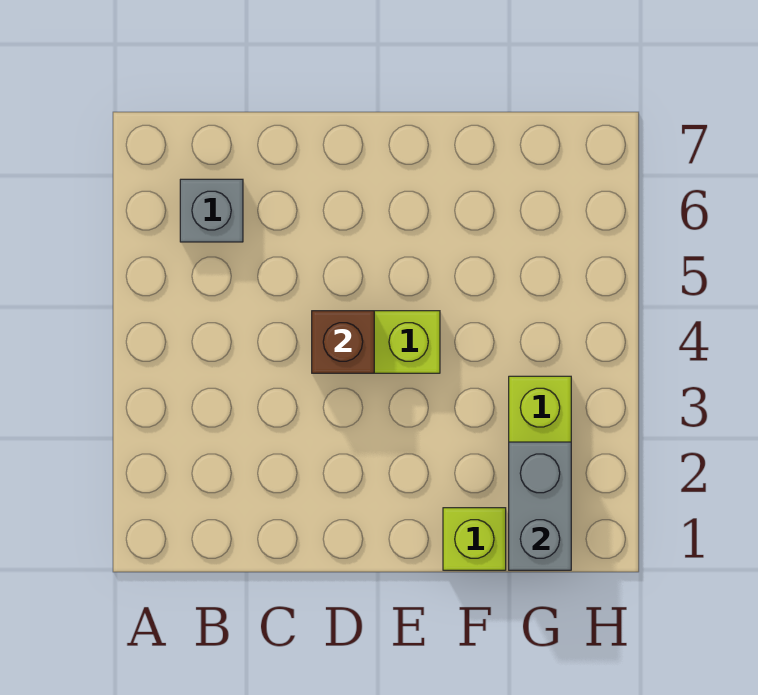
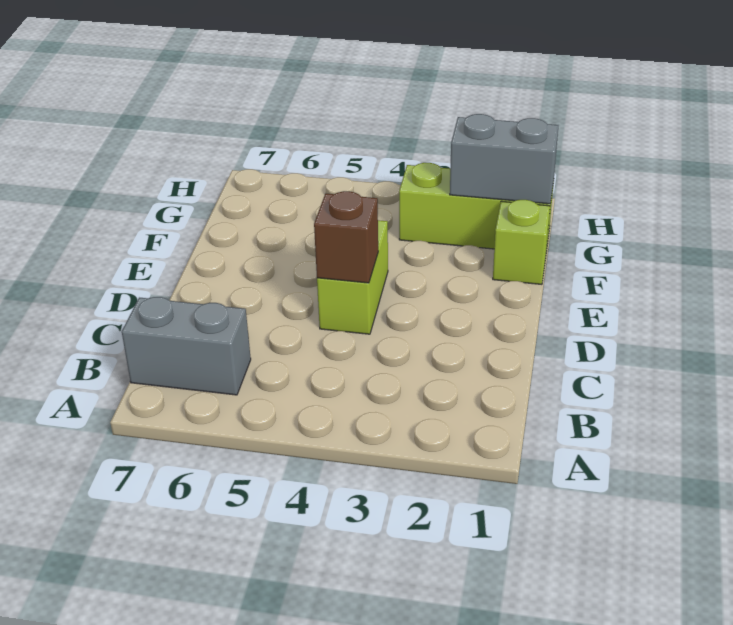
grey 1x1 brick [180,179,243,242] -> grey 1x2 brick [122,297,251,395]

